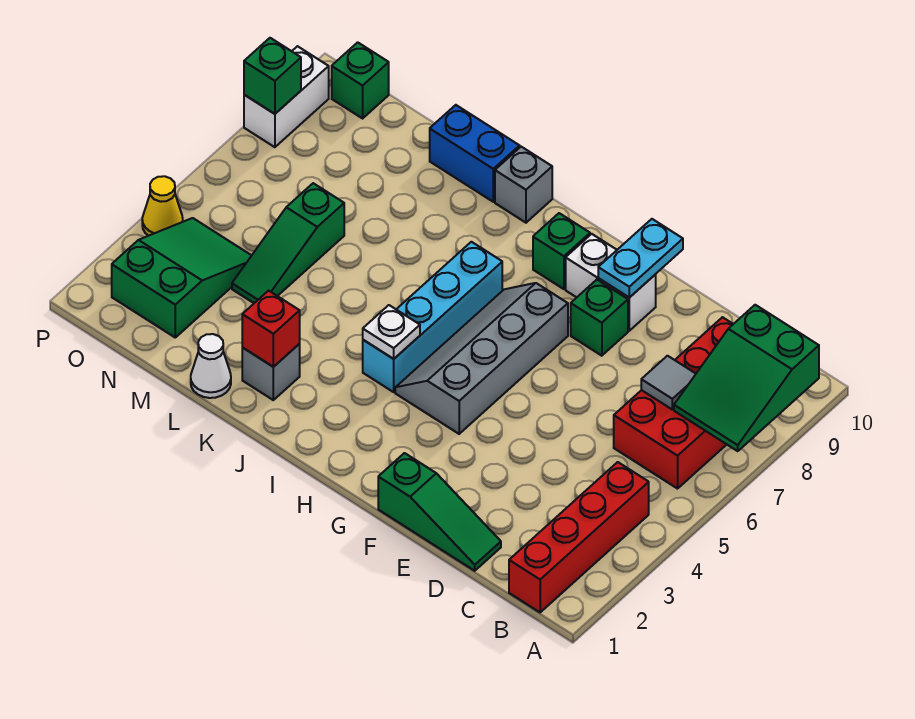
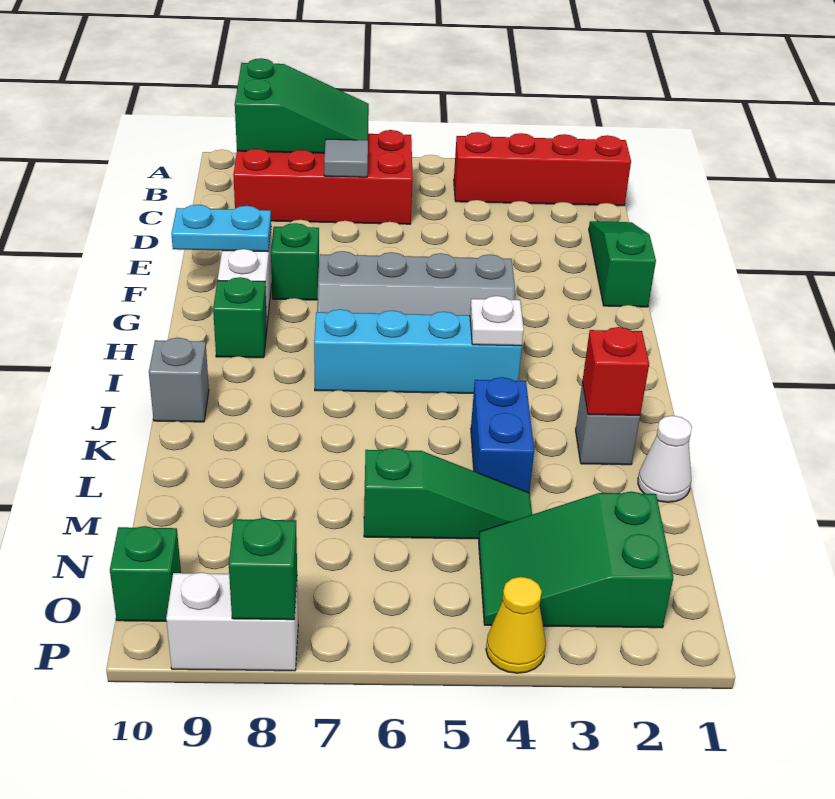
blue 1x2 brick [430,105,520,202] -> blue 1x2 brick moved to [471,377,534,493]

